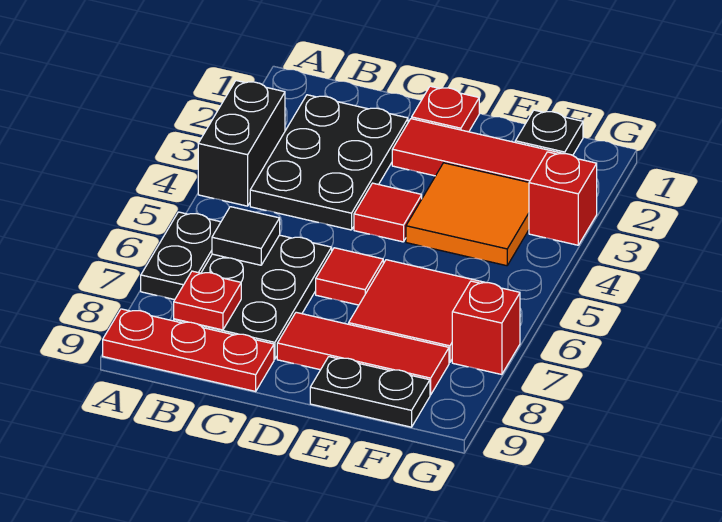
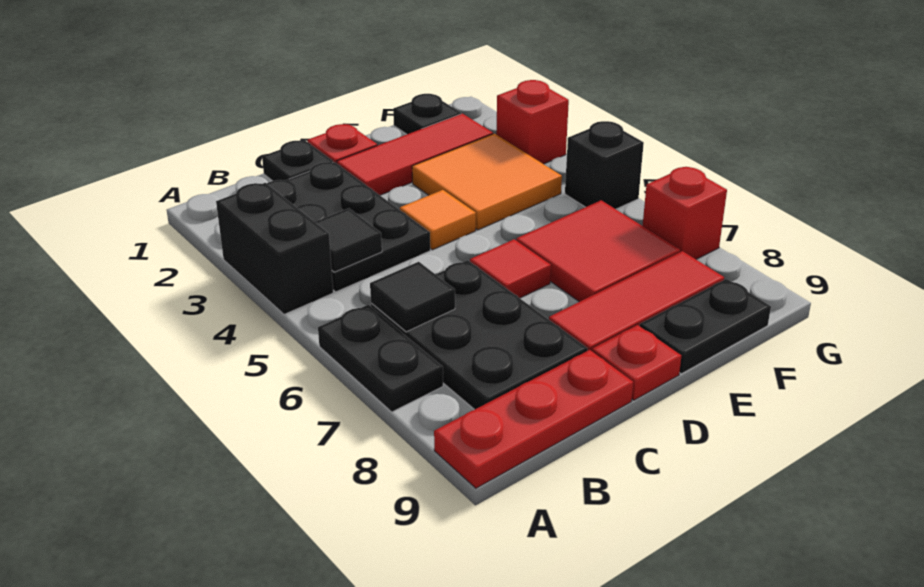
none -> black 1x1 tile [315,208,382,272]
red 1x1 plate [174,271,241,330] -> red 1x1 plate moved to [592,325,681,400]
none -> black 1x1 plate [262,141,333,181]
red 1x1 tile [354,183,422,242] -> orange 1x1 tile [400,190,476,250]
none -> black 1x1 brick [565,121,644,209]

